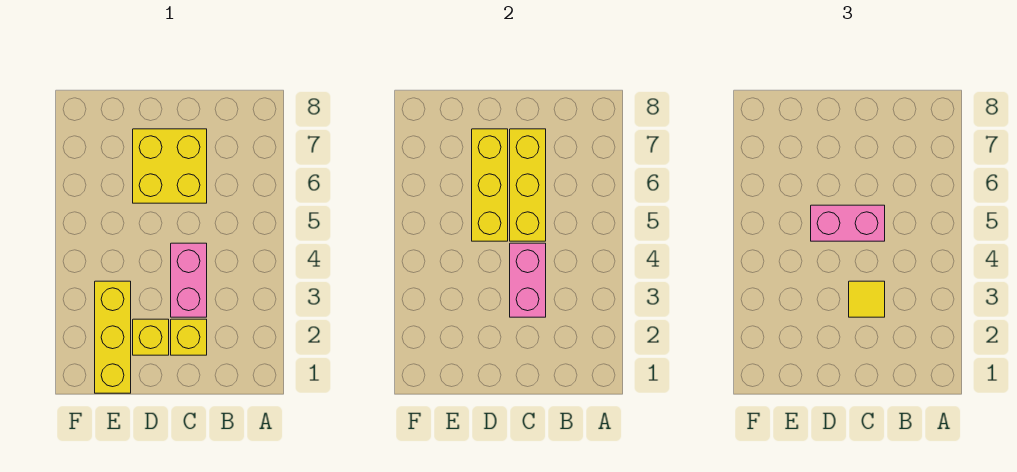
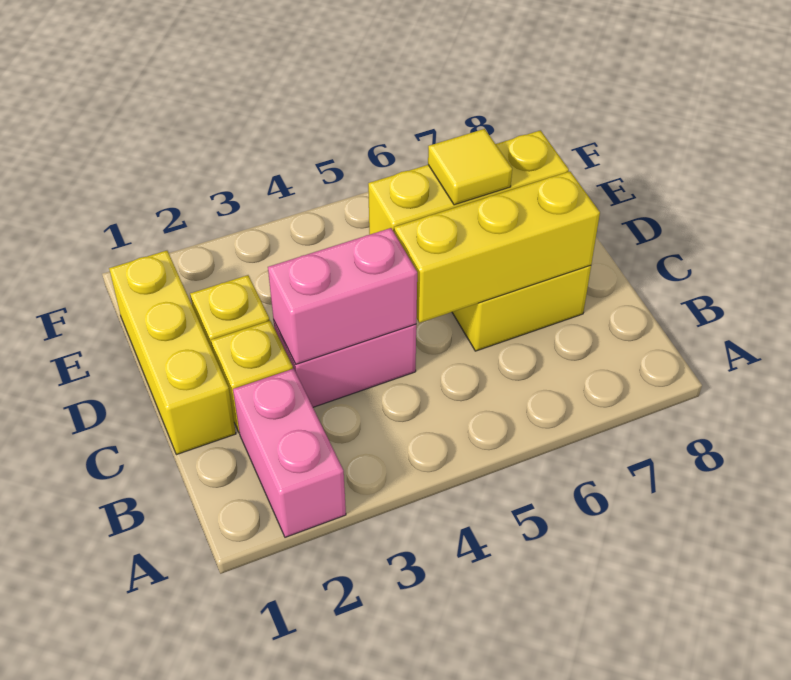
yellow 1x1 tile [849,281,885,317] -> yellow 1x1 tile moved to [428,129,512,205]
pink 1x2 brick [811,205,885,241] -> pink 1x2 brick moved to [233,369,346,537]
yellow 1x3 brick [95,281,131,393] -> yellow 1x3 brick turned to [109,251,236,455]

